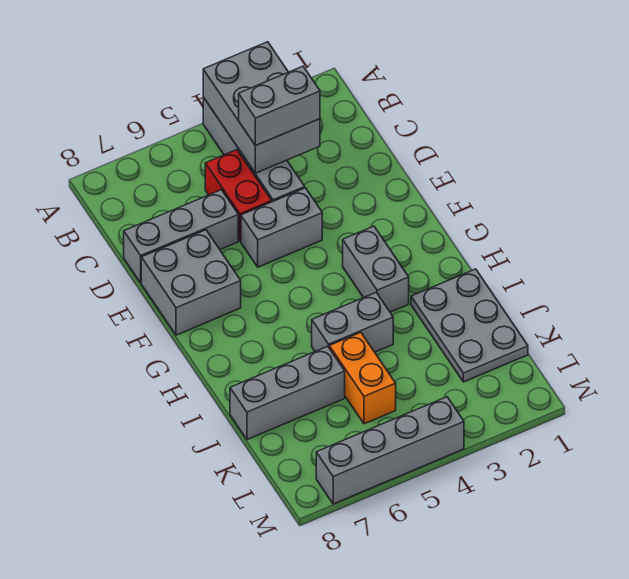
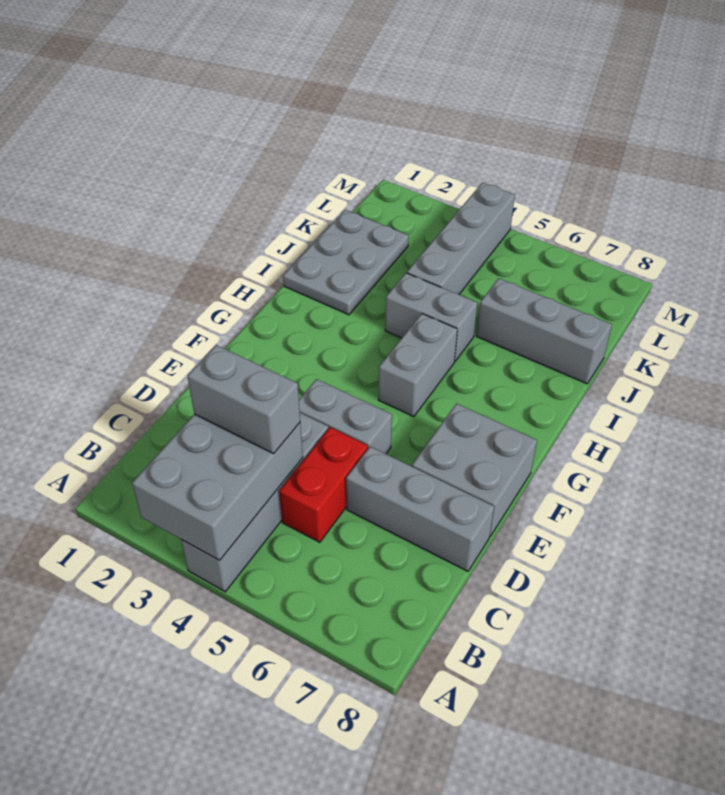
grey 1x2 brick [343,226,409,312] -> grey 1x2 brick moved to [378,314,457,417]
orange 1x2 brick [329,332,396,424] -> none
grey 1x4 brick [316,397,464,504] -> grey 1x4 brick turned to [407,183,515,294]

